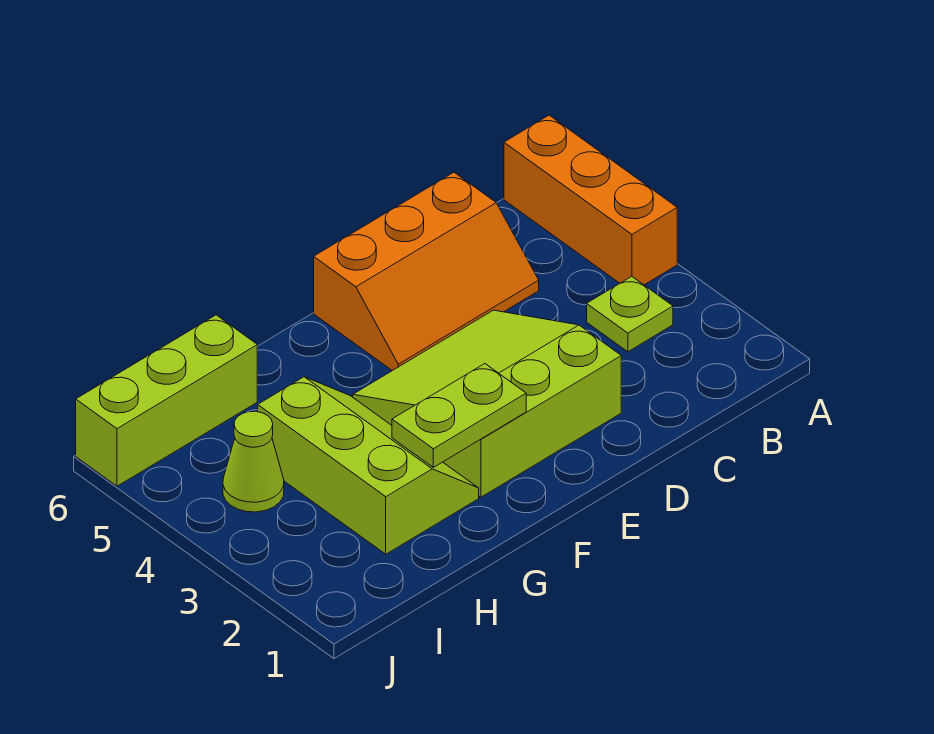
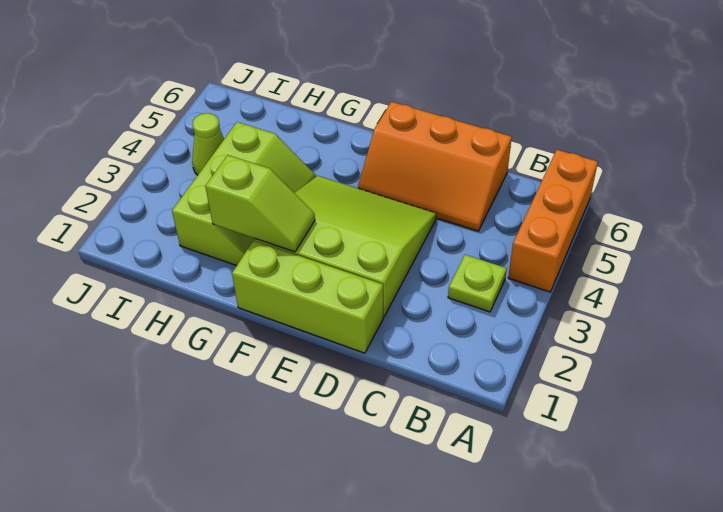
lime 1x2 plate [392,364,526,467] -> lime 1x2 slope [205,155,315,252]
lime 1x3 brick [76,315,257,486] -> lime 1x3 brick moved to [232,240,383,353]

